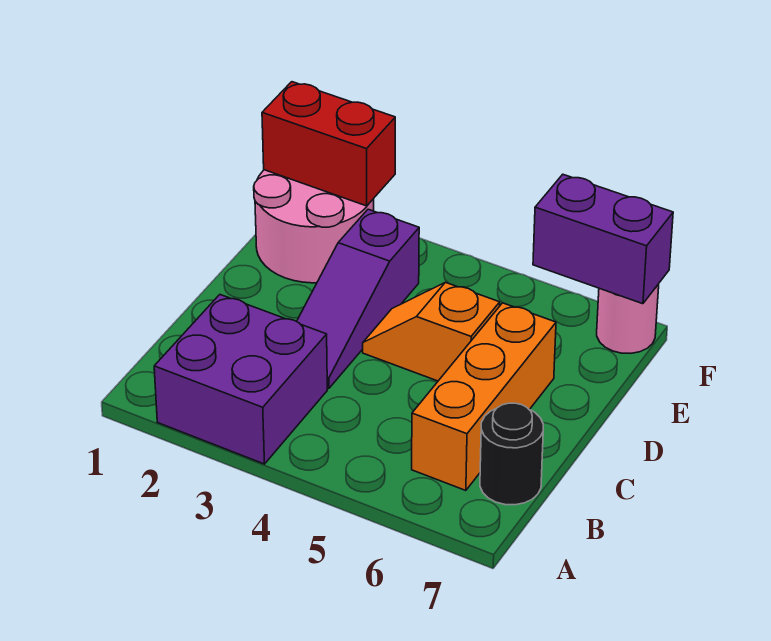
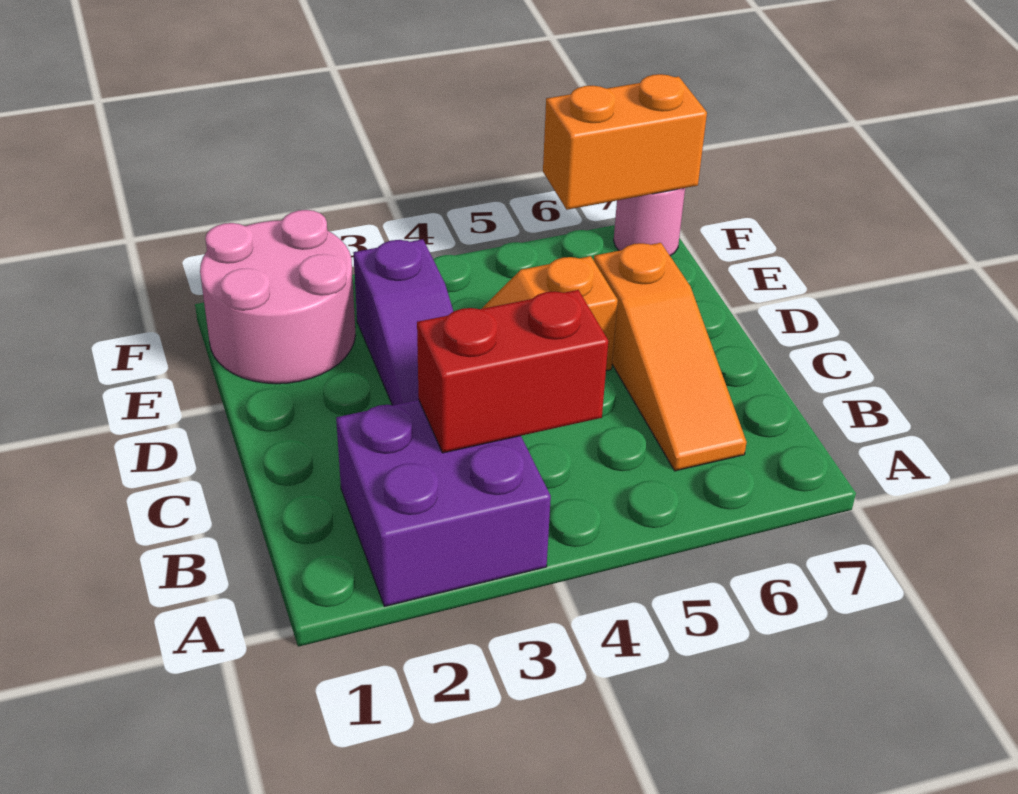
orange 1x3 brick [412,303,556,491] -> orange 1x3 slope [594,243,747,471]
black 1x1 round brick [480,403,543,505] -> none
red 1x2 brick [262,82,395,206] -> red 1x2 brick moved to [417,290,608,453]
purple 1x2 brick [533,174,673,304] -> orange 1x2 brick [543,74,707,210]

